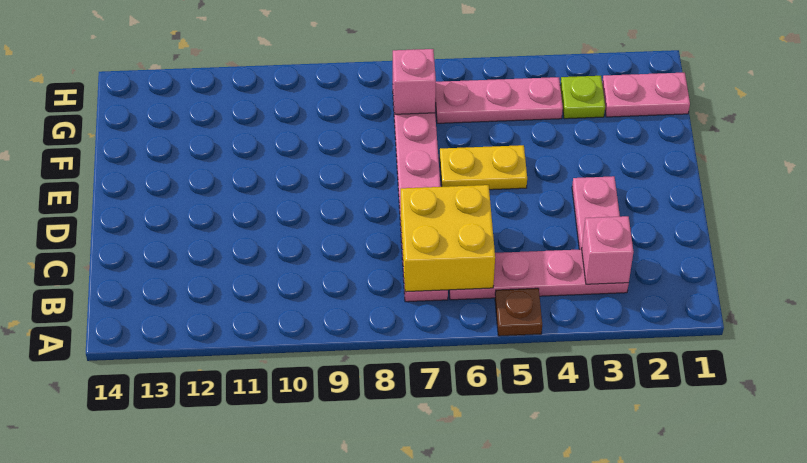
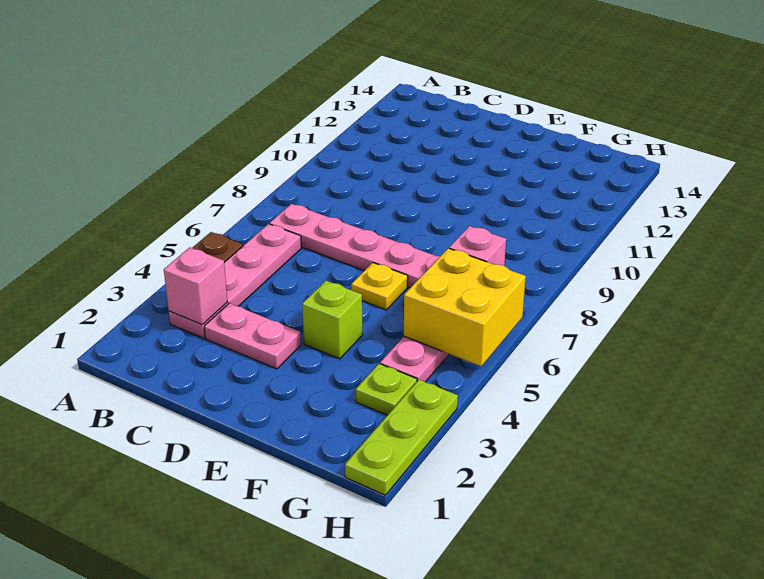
yellow 2x2 brick [401,185,495,292] -> yellow 2x2 brick moved to [404,248,526,366]
none -> lime 1x1 brick [302,281,362,359]
yellow 1x2 plate [440,145,527,190] -> yellow 1x1 plate [351,263,408,310]
pink 1x2 plate [602,73,690,117] -> none
none -> lime 1x3 plate [345,380,458,495]

